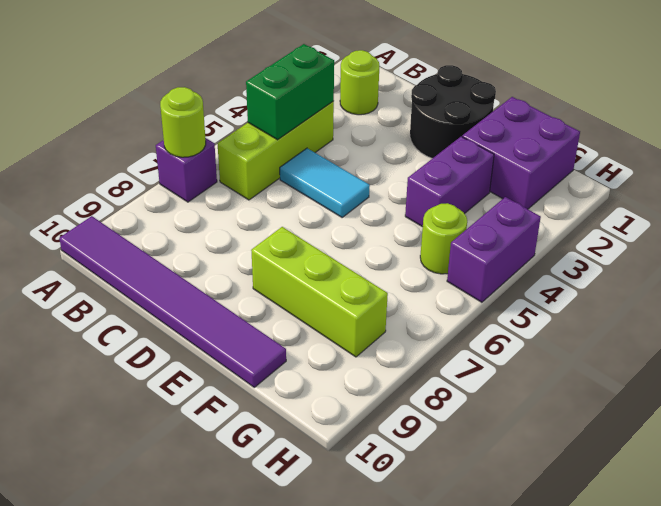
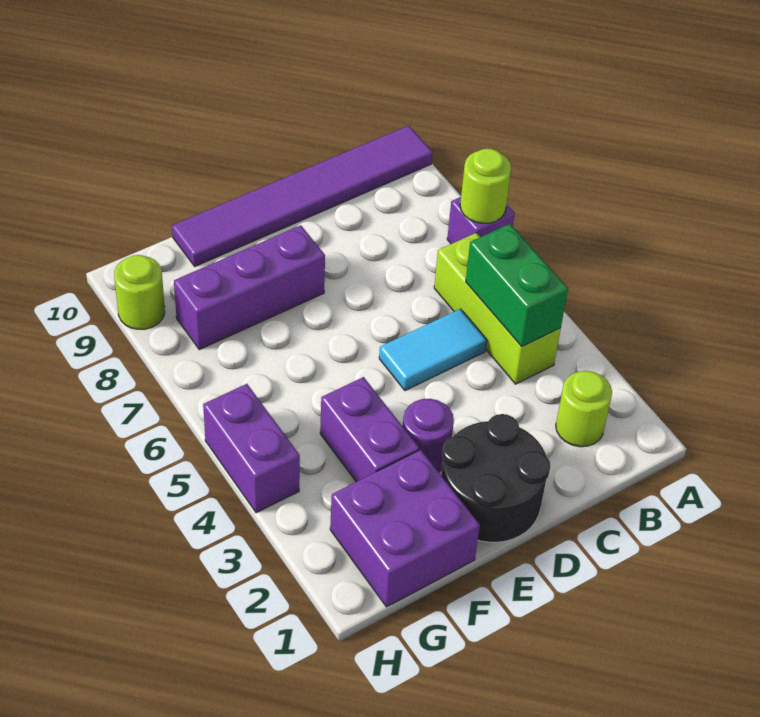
none -> purple 1x1 round brick [403,399,454,472]
lime 1x3 brick [251,227,388,357] -> purple 1x3 brick [174,225,325,349]
lime 1x1 round brick [420,203,467,274] -> lime 1x1 round brick moved to [114,255,165,329]

